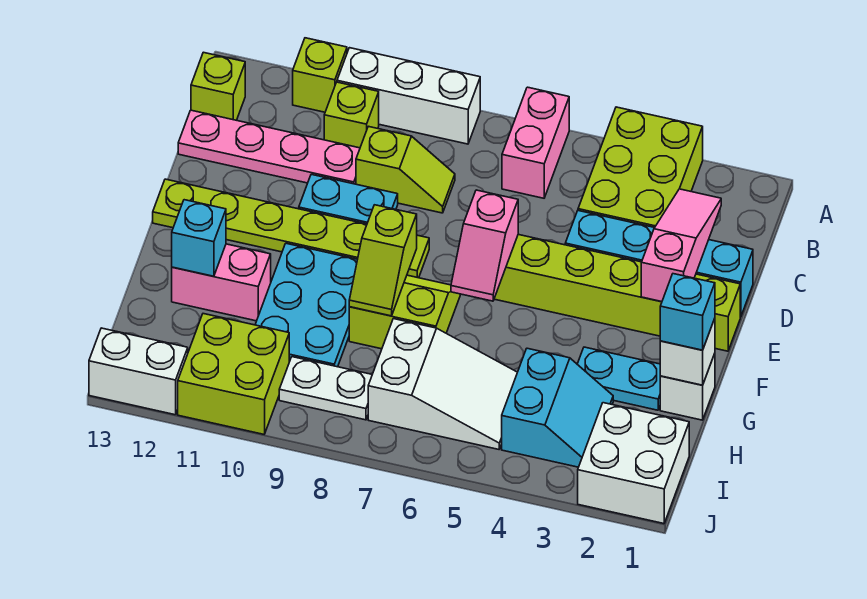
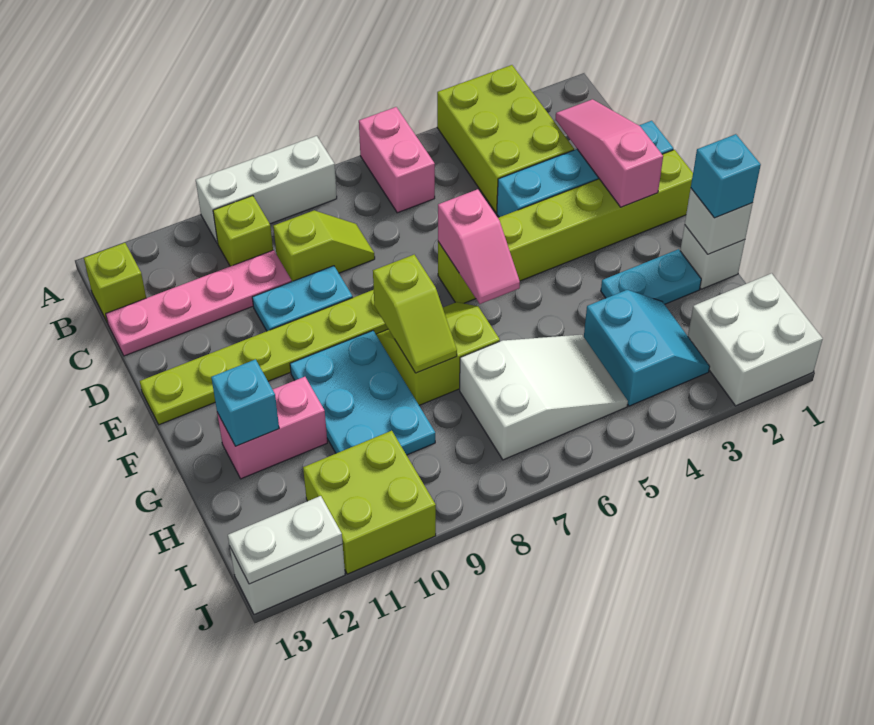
lime 1x1 brick [293,38,347,112] -> none
white 1x2 plate [279,357,372,420] -> white 1x2 plate moved to [228,496,343,584]

